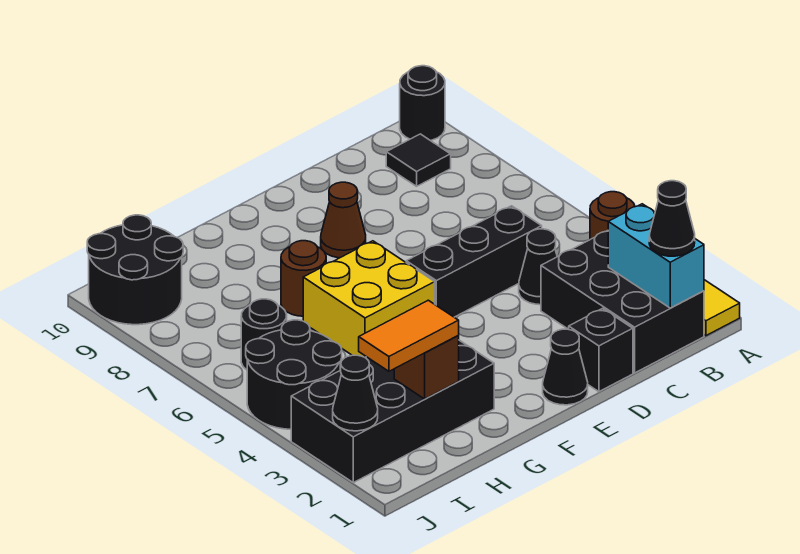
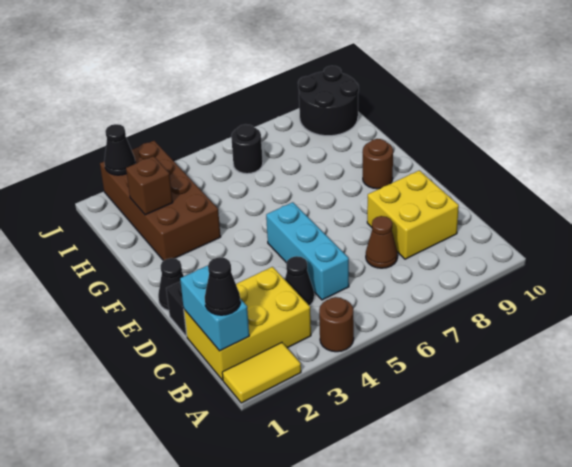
black 1x1 round brick [400,66,445,141] -> none
black 2x3 brick [541,231,704,373] -> yellow 2x3 brick [184,267,311,380]
cyan 1x2 brick [608,204,704,308] -> cyan 1x2 brick turned to [180,266,249,351]
black 1x1 tile [386,134,451,186] -> none
black 1x3 brick [406,206,542,317] -> cyan 1x3 brick [266,202,349,300]
brown 1x1 cone [321,182,366,258] -> brown 1x1 cone moved to [366,216,398,268]
yellow 2x2 brick [303,241,435,357] -> yellow 2x2 brick moved to [367,170,459,259]
black 2x4 brick [291,340,494,483] -> brown 2x4 brick [100,141,221,261]
brown 1x1 round brick [281,241,326,316] -> brown 1x1 round brick moved to [363,139,393,189]
orange 1x2 tile [359,300,459,371] -> none
black 2x2 round brick [246,320,342,429] -> none

